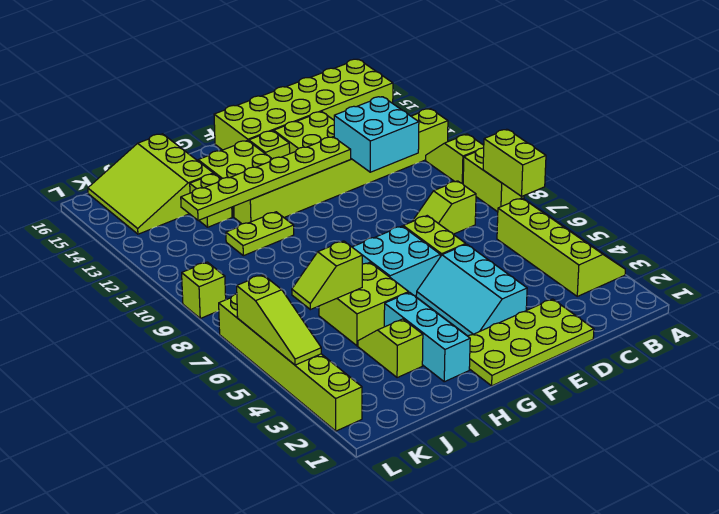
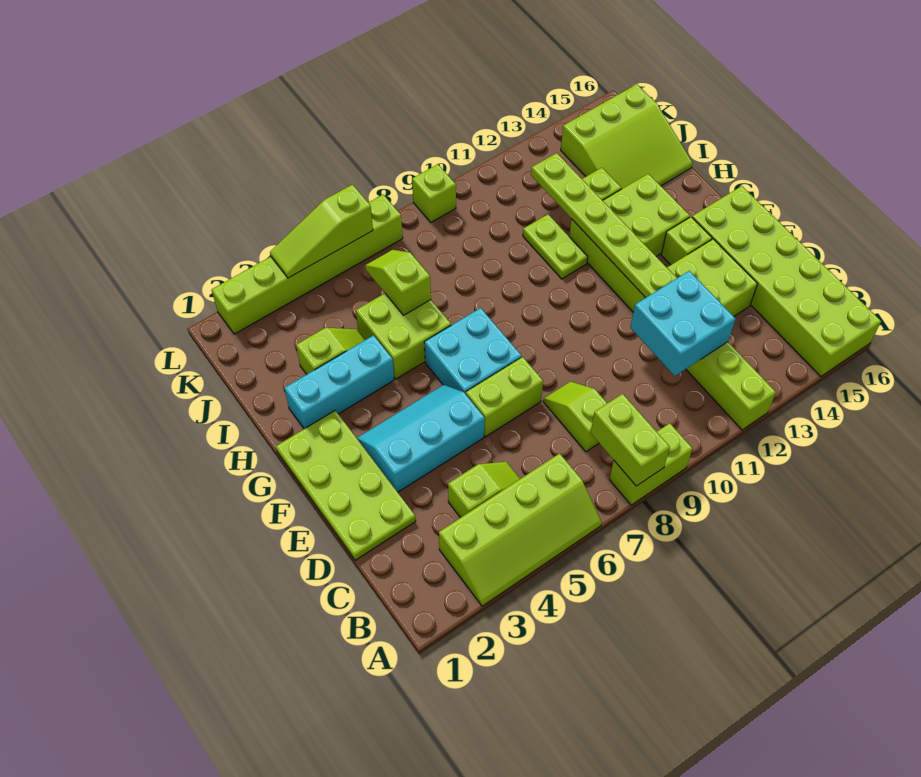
lime 1x2 brick [483,129,546,196] -> lime 1x2 brick turned to [591,394,670,486]
lime 1x2 slope [426,134,484,184] -> lime 1x2 slope moved to [448,462,520,518]
lime 3x3 slope [88,134,213,234] -> lime 3x3 slope turned to [561,84,693,189]

